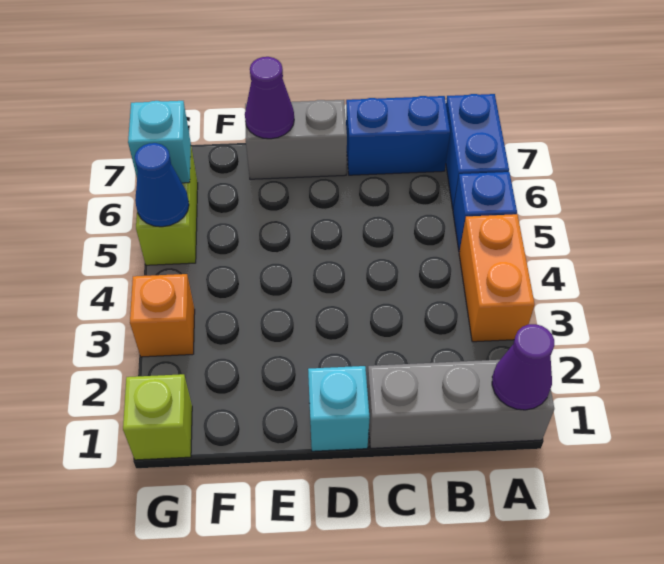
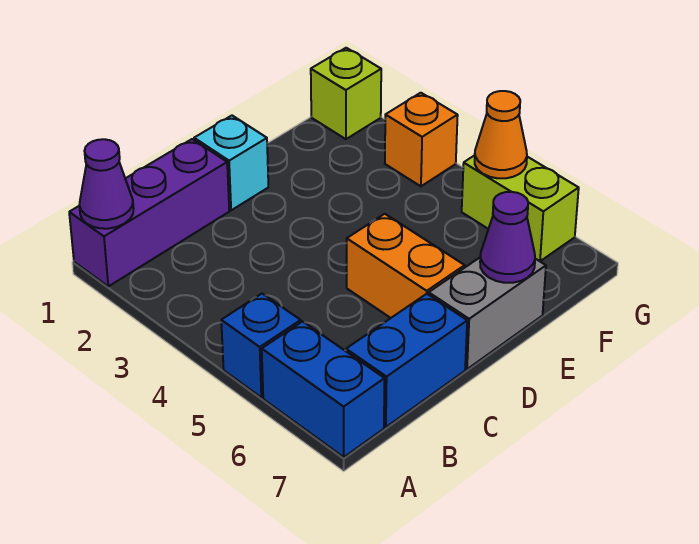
grey 1x3 brick [367,360,554,448] -> purple 1x3 brick [69,139,229,286]
orange 1x2 brick [459,214,535,342] -> orange 1x2 brick moved to [347,214,465,318]
blue 1x1 cone [135,143,189,227] -> orange 1x1 cone [475,91,527,178]
cyan 1x1 brick [128,101,191,183] -> none

